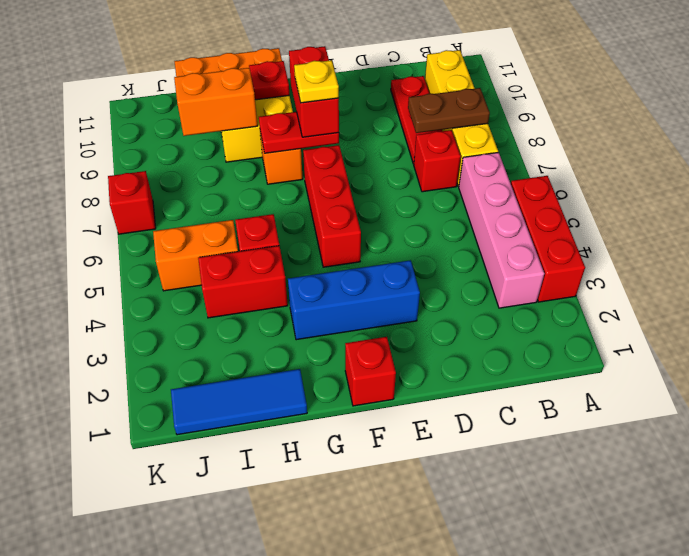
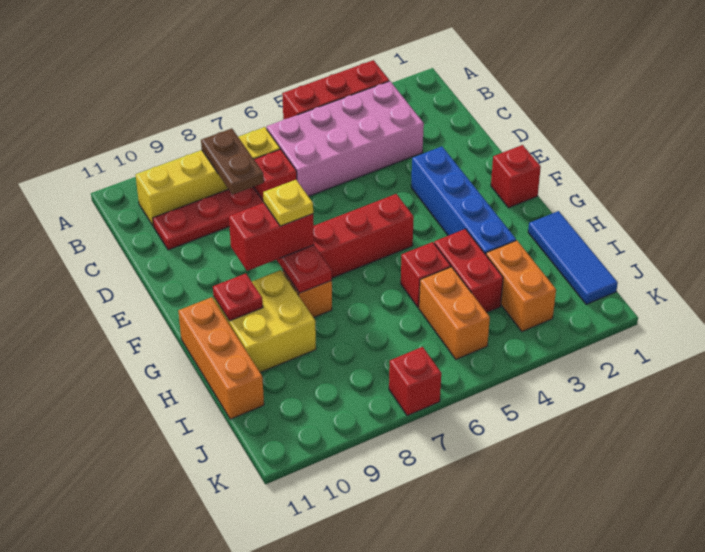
pink 1x4 brick [459,152,544,308] -> pink 2x4 brick [267,81,424,196]
blue 1x3 brick [288,260,420,340] -> blue 1x4 brick [411,147,516,255]
orange 1x2 brick [174,68,258,136] -> orange 1x2 brick moved to [486,241,556,332]

